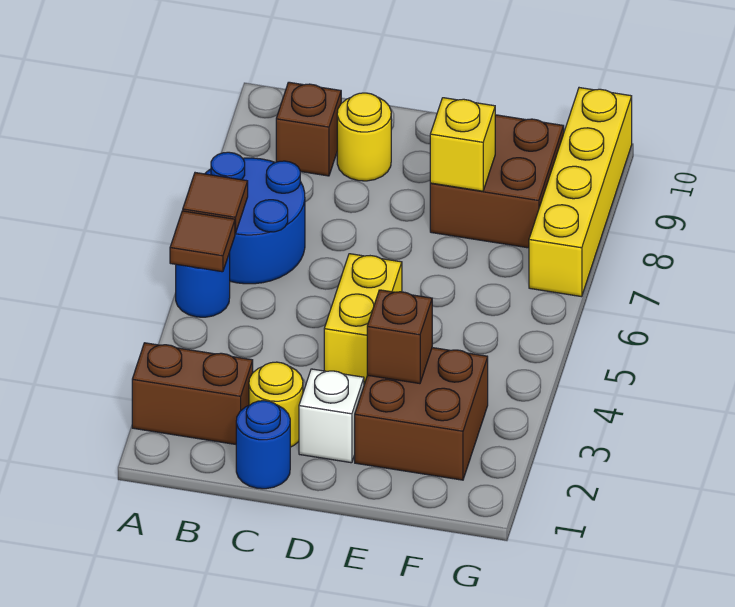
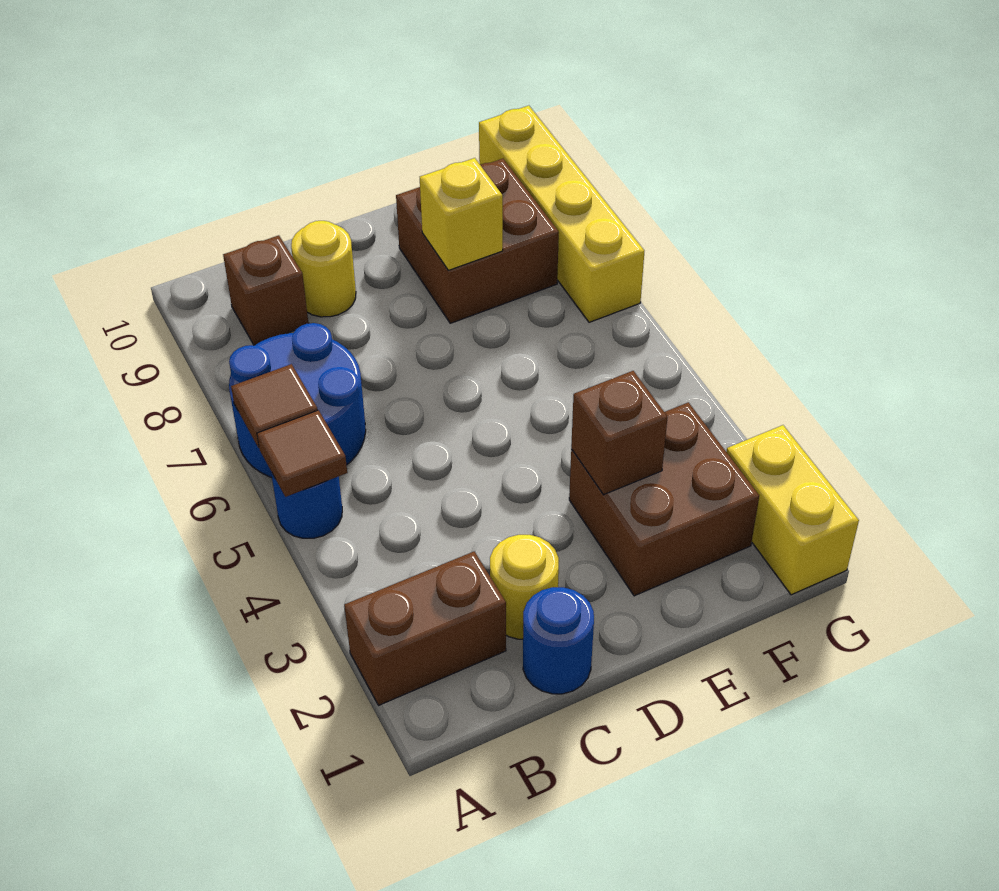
white 1x1 brick [299,369,364,463] -> none
yellow 1x2 brick [324,254,402,384] -> yellow 1x2 brick moved to [726,425,859,595]

